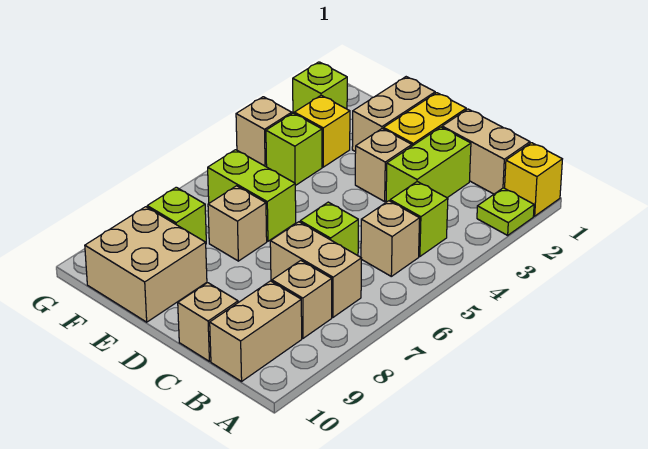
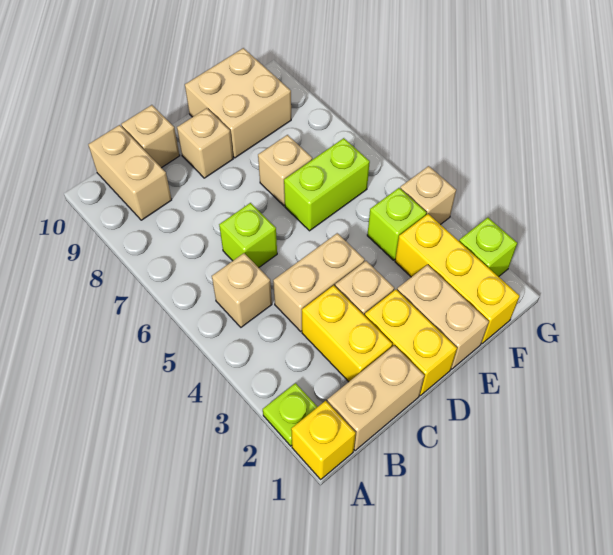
lime 1x1 brick [390,182,448,257] -> none
tan 1x2 brick [270,222,361,317] -> tan 1x2 brick moved to [273,233,365,331]
tan 1x1 brick [272,261,332,338] -> tan 1x1 brick moved to [177,108,233,178]
lime 1x2 brick [386,127,471,202] -> yellow 1x2 brick [302,285,393,382]
yellow 1x1 brick [294,95,350,167] -> yellow 1x3 brick [395,214,519,343]
lime 1x1 brick [147,187,206,242] -> none

